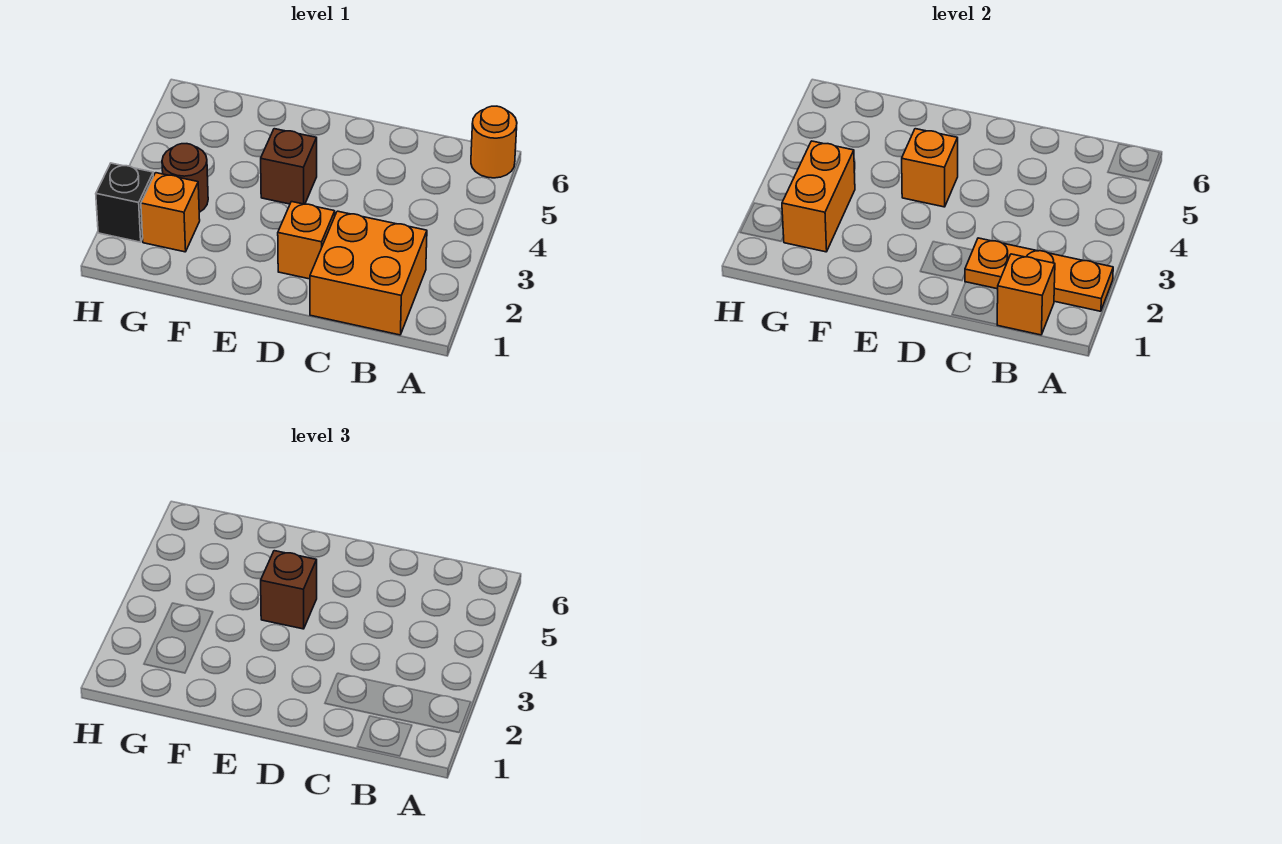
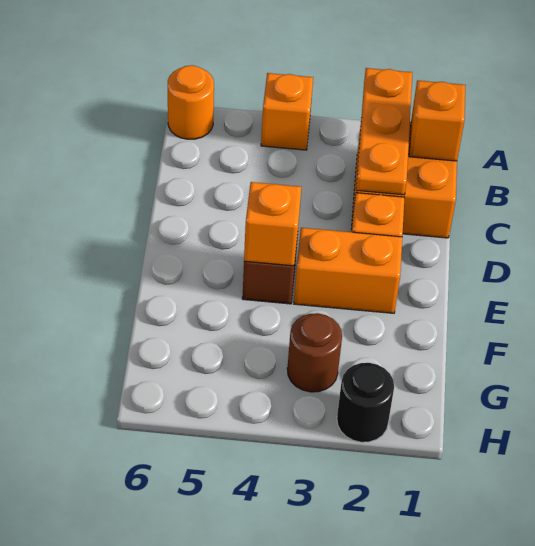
brown 1x1 brick [261,551,317,629] -> none
orange 1x1 brick [141,173,200,252] -> orange 1x1 brick moved to [261,73,313,150]
orange 1x2 brick [782,141,855,252] -> orange 1x2 brick moved to [294,228,402,313]
black 1x1 brick [96,163,153,242] -> black 1x1 round brick [337,363,394,442]

